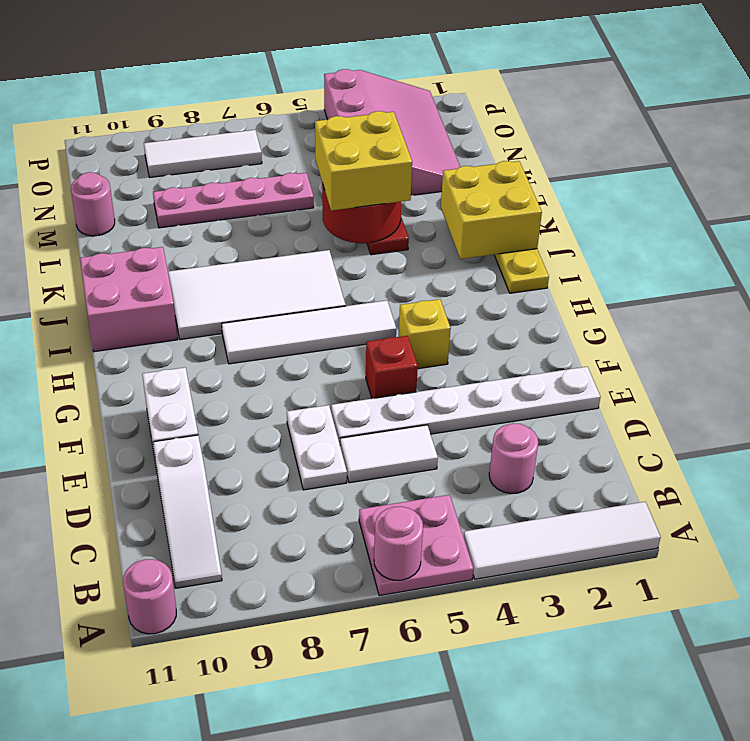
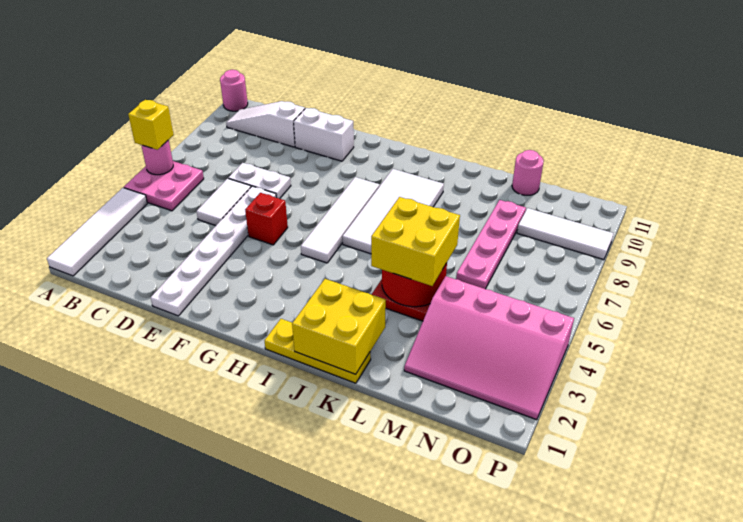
pink 1x1 round brick [489,423,538,494] -> none
yellow 1x1 brick [399,299,451,369] -> yellow 1x1 brick moved to [128,100,174,150]
pink 2x2 brick [80,247,177,352] -> none
white 1x3 tile [144,130,262,177] -> white 1x3 tile turned to [517,208,614,260]

